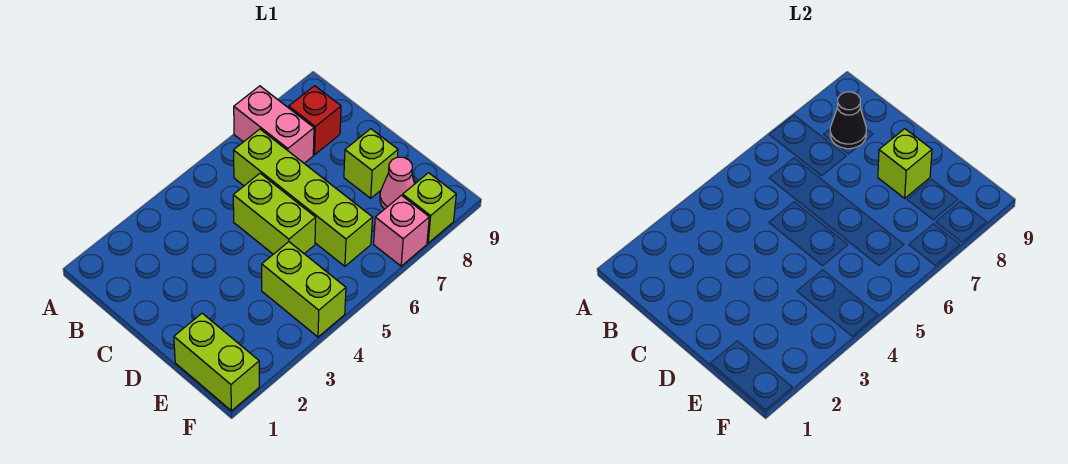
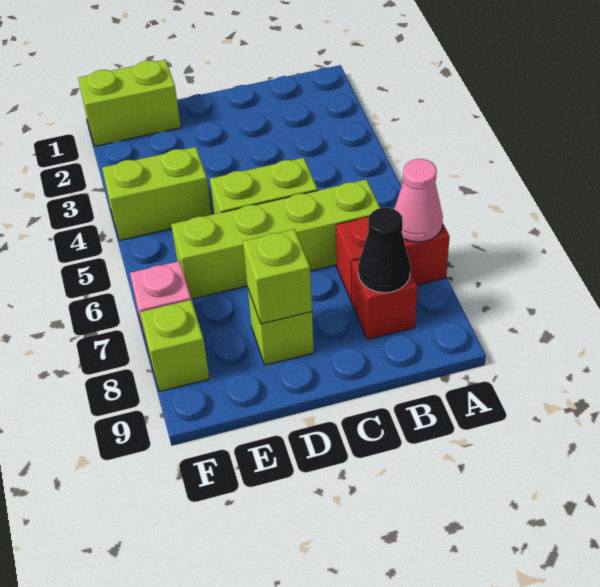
pink 1x2 brick [234,86,314,163] -> red 1x2 brick [336,217,450,301]
pink 1x1 cone [380,157,415,209] -> pink 1x1 cone moved to [394,159,443,242]

